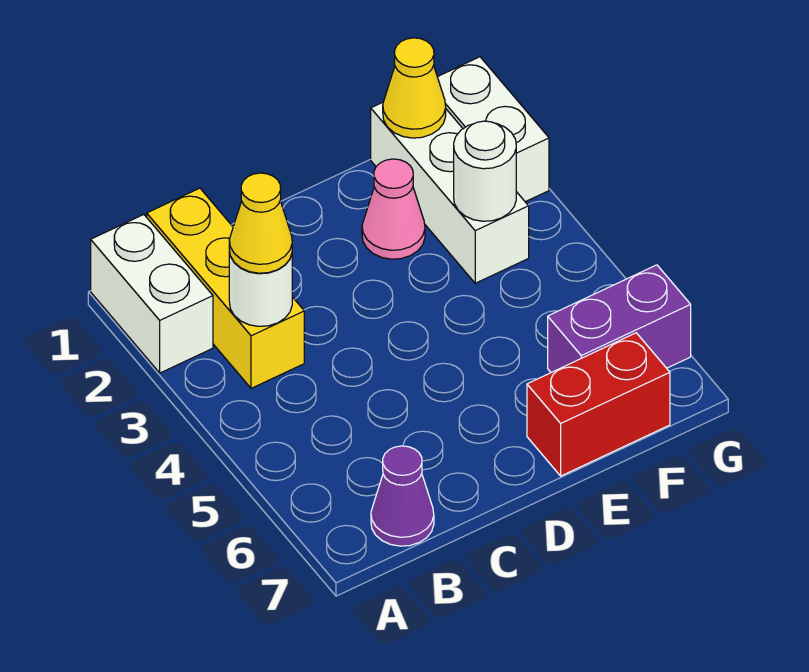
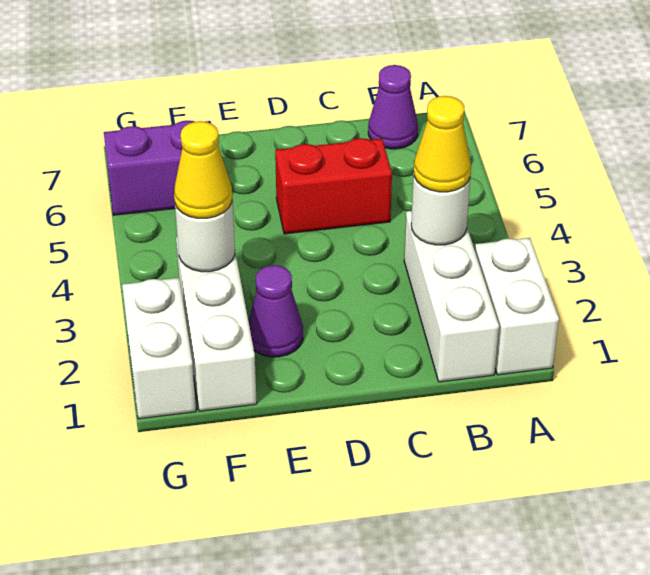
yellow 1x3 brick [147,188,304,388] -> white 1x3 brick [404,211,499,382]
pink 1x1 cone [362,159,425,259] -> purple 1x1 cone [249,265,303,357]
red 1x2 brick [527,333,670,476] -> red 1x2 brick moved to [275,138,392,234]
yellow 1x1 cone [383,38,446,138] -> yellow 1x1 cone moved to [174,121,232,218]

